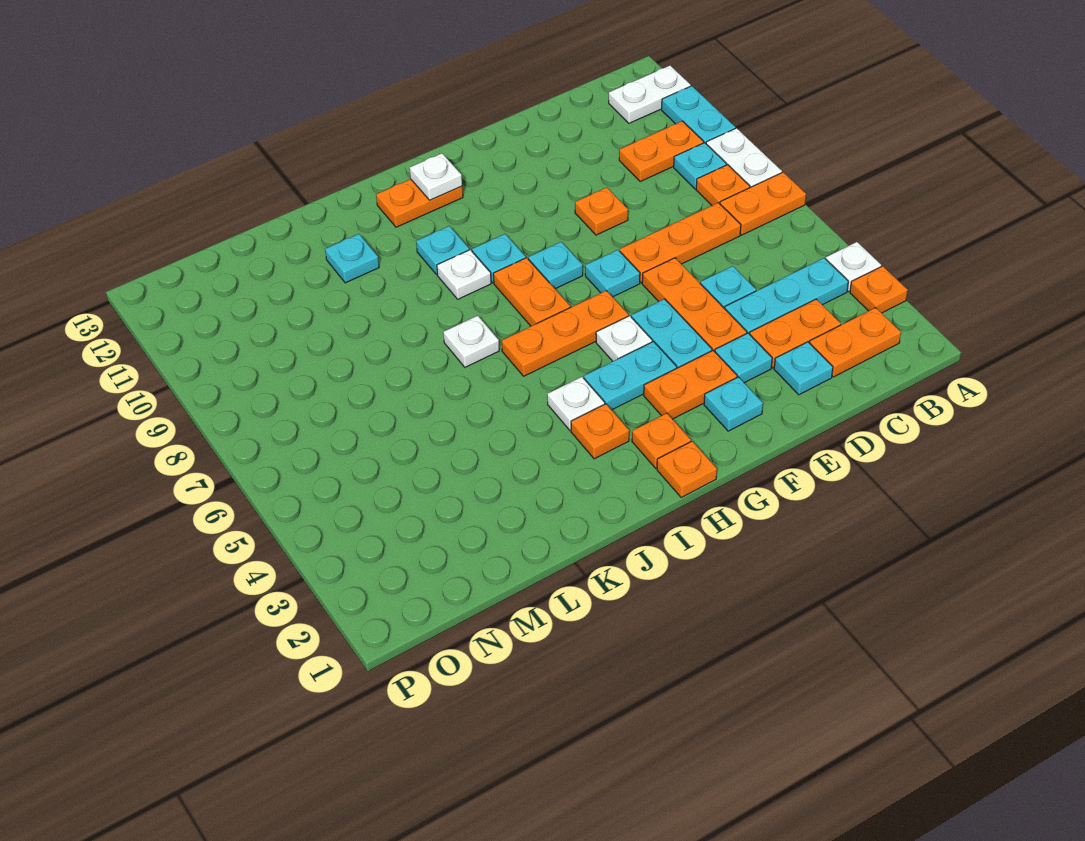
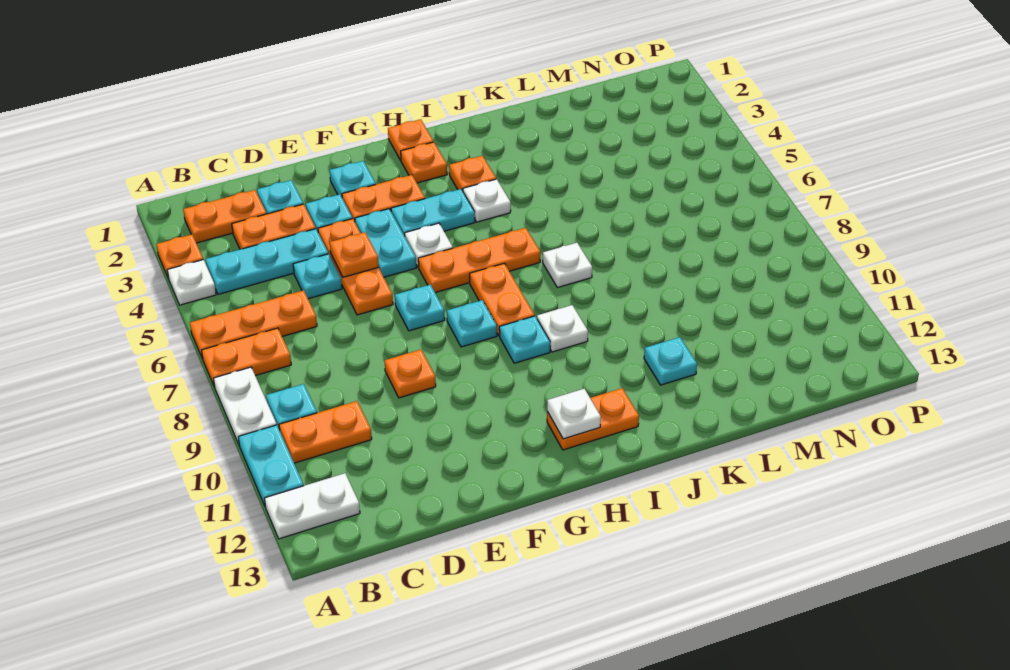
orange 1x1 plate [696,165,750,205] -> orange 1x1 plate moved to [330,232,379,277]
orange 1x3 plate [620,203,741,283] -> orange 1x3 plate moved to [190,290,317,359]
cyan 1x1 plate [416,226,469,275] -> none

